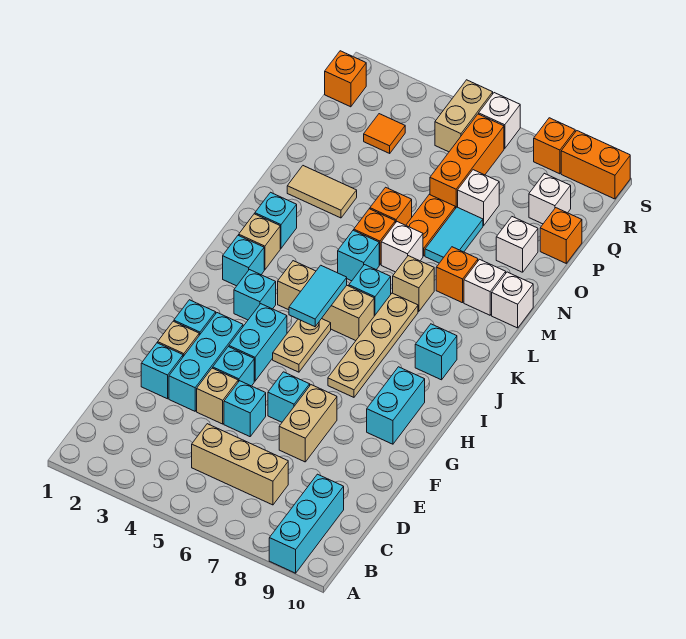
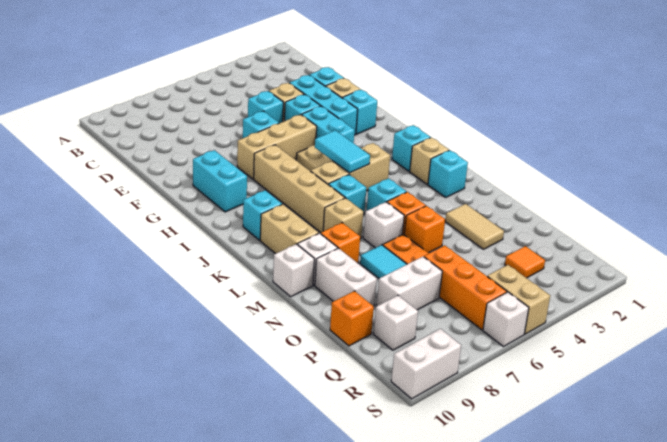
cyan 1x3 brick [269,474,344,573] -> none
tan 1x3 brick [192,424,288,505] -> tan 1x3 brick moved to [237,115,317,179]
tan 1x2 brick [279,385,337,462] -> tan 1x2 brick moved to [260,204,319,254]
tan 1x4 plate [328,293,418,397] -> tan 1x4 brick [254,145,345,233]
cyan 1x1 brick [234,270,276,320] -> none
tan 1x2 tile [287,166,357,218] -> tan 1x2 tile turned to [445,204,504,249]
white 1x1 brick [496,217,538,272] -> white 1x2 brick [315,248,377,306]
white 1x1 brick [458,170,499,226] -> white 1x2 brick [377,257,442,310]
orange 1x1 brick [325,51,366,107] -> none
orange 1x1 brick [534,118,575,174] -> none
orange 1x2 brick [561,131,630,199] -> white 1x2 brick [391,329,461,399]

